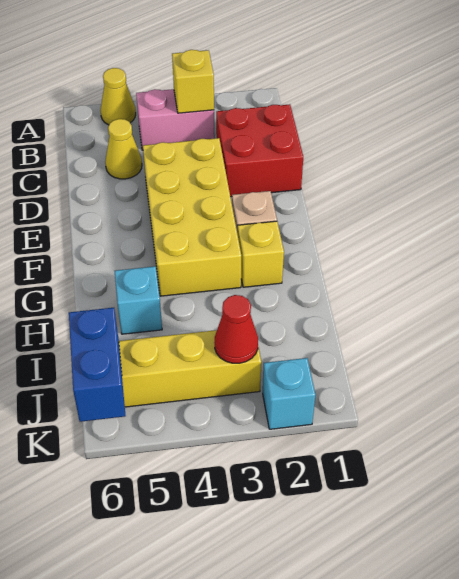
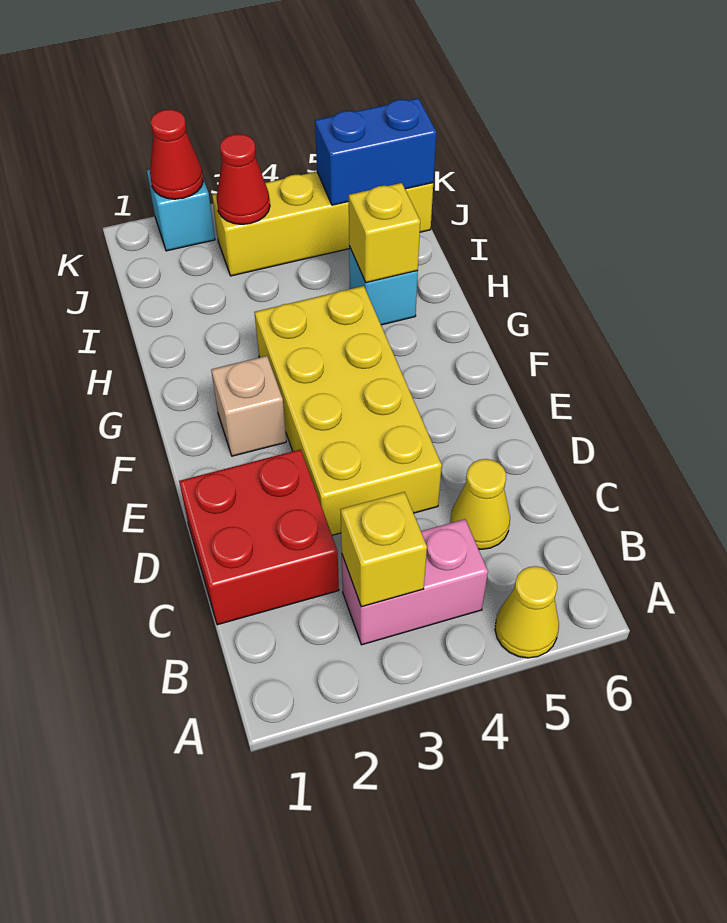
yellow 1x1 brick [238,221,284,287] -> yellow 1x1 brick moved to [349,183,420,283]
blue 1x2 brick [69,308,125,422] -> blue 1x2 brick turned to [315,98,436,205]
none -> red 1x1 cone [150,109,203,199]

